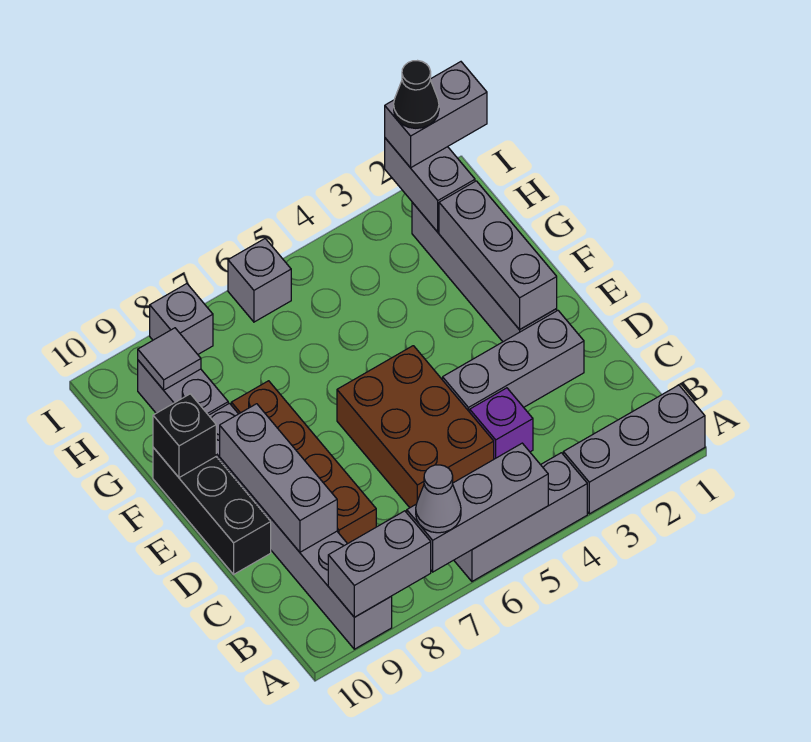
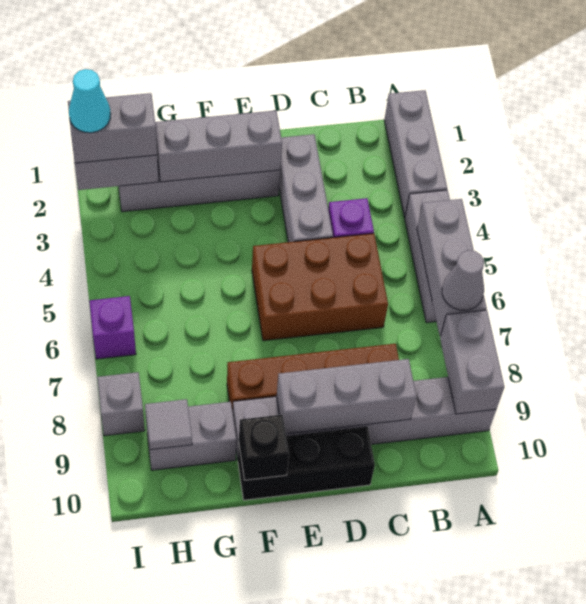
grey 1x2 brick [385,62,487,168] -> grey 1x2 brick turned to [68,93,157,163]
black 1x1 cone [394,61,439,128] -> cyan 1x1 cone [69,69,111,133]
grey 1x1 brick [228,239,291,322] -> purple 1x1 brick [89,296,136,359]

